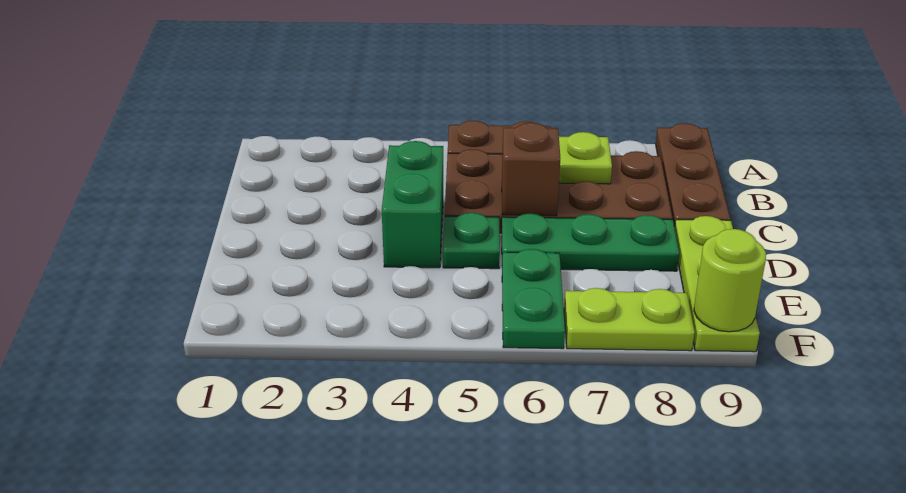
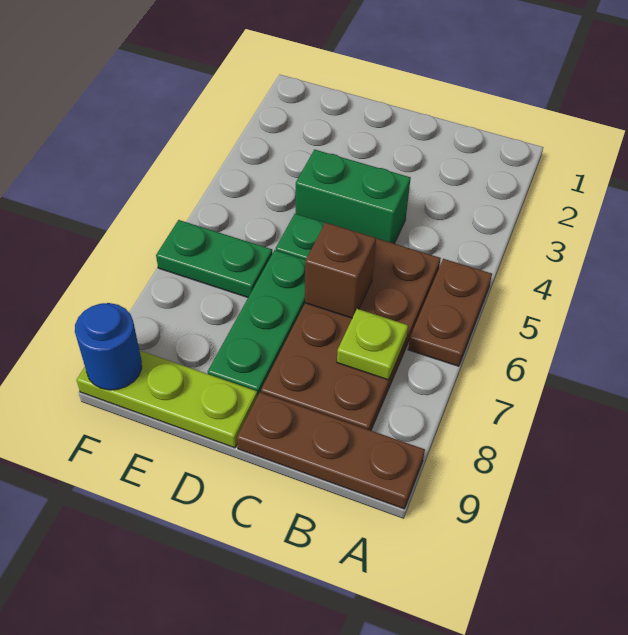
lime 1x2 plate [564,288,695,351] -> none
lime 1x1 round brick [694,229,766,332] -> blue 1x1 round brick [75,303,142,390]

